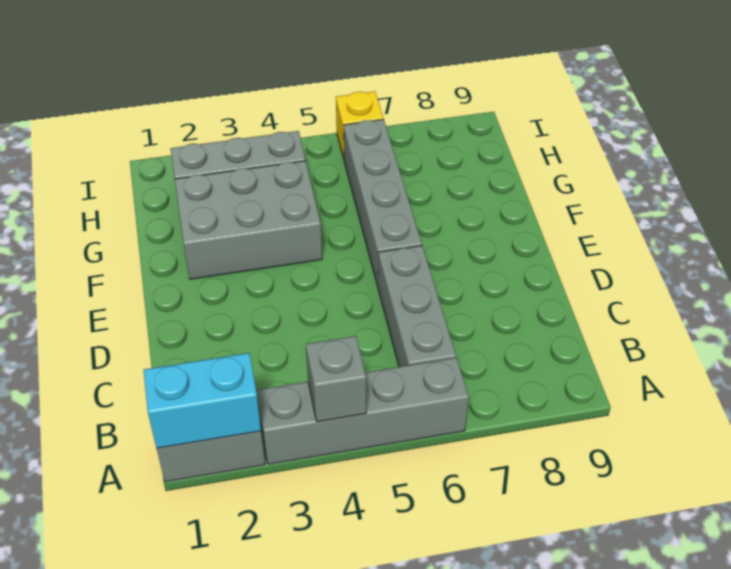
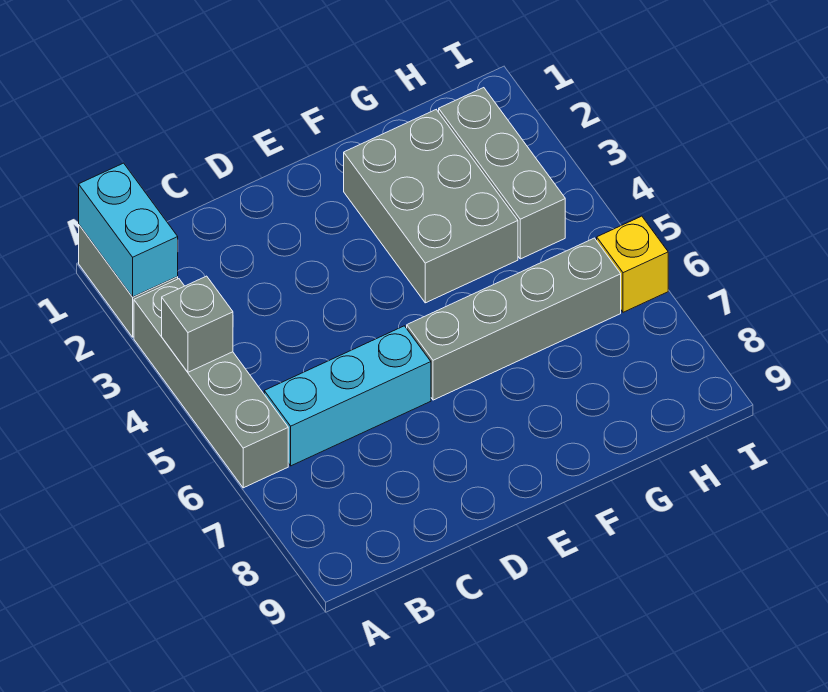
grey 1x3 brick [378,246,456,367] -> cyan 1x3 brick [264,326,431,466]

